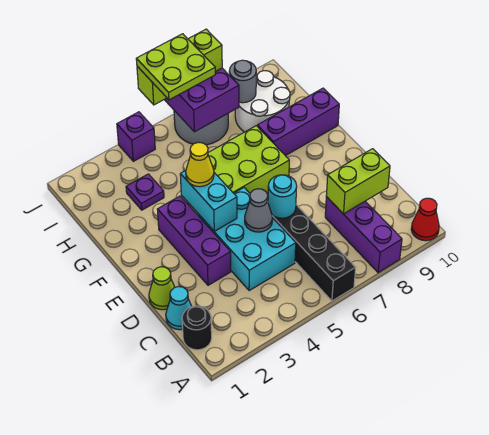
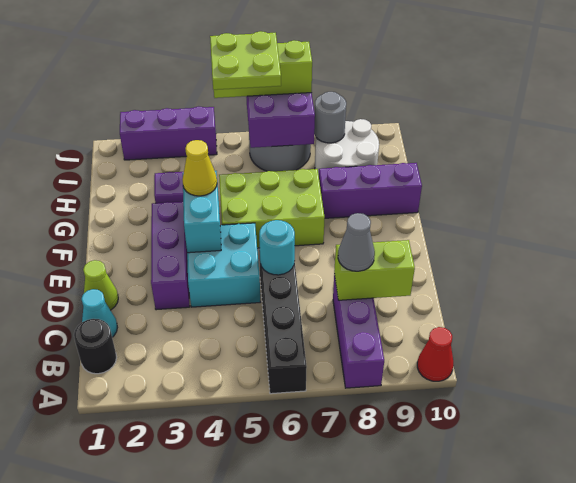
cyan 2x3 brick [198,188,296,291] -> cyan 2x2 brick [187,223,260,307]
grey 1x1 cone [245,189,272,232] -> grey 1x1 cone moved to [338,213,375,271]
purple 1x1 brick [117,112,155,161] -> purple 1x3 brick [120,107,217,160]

